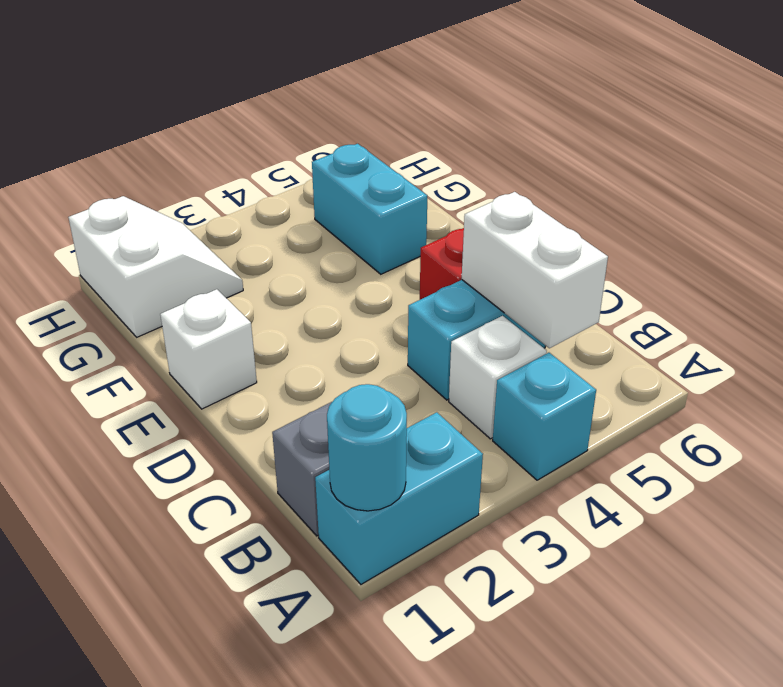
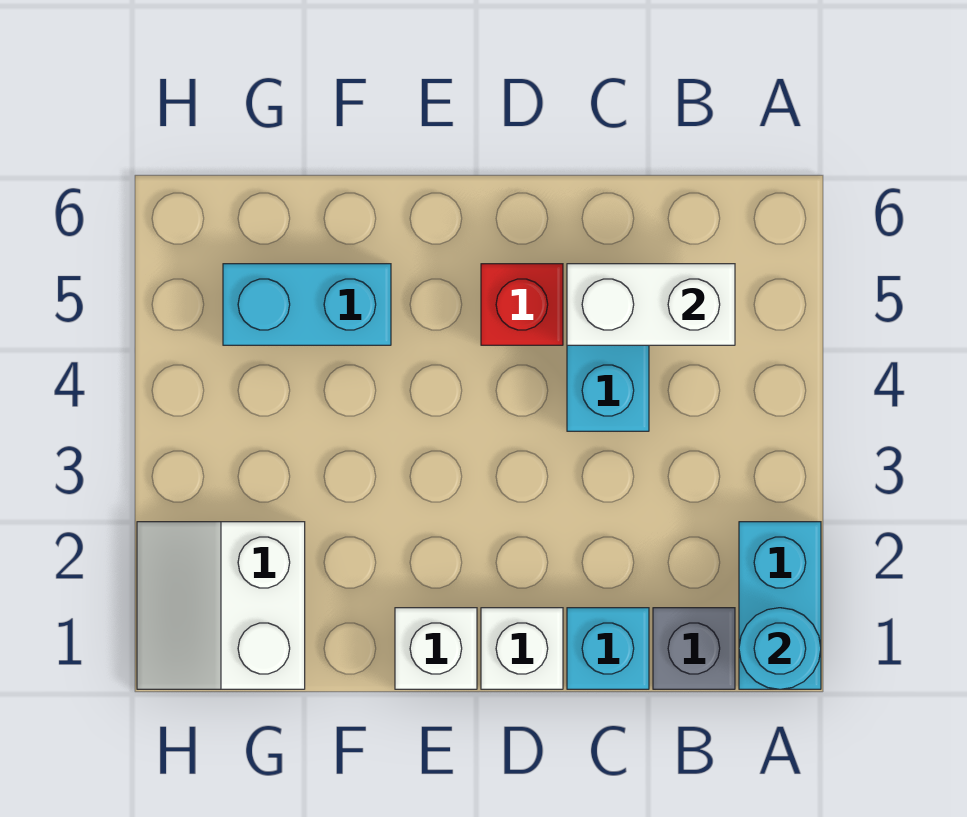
cyan 1x1 brick [493,353,596,480] -> cyan 1x1 brick moved to [567,608,649,689]
white 1x1 brick [449,316,547,439] -> white 1x1 brick moved to [481,608,563,689]
white 2x2 slope [68,196,243,337] -> white 2x2 slope turned to [137,522,305,689]

